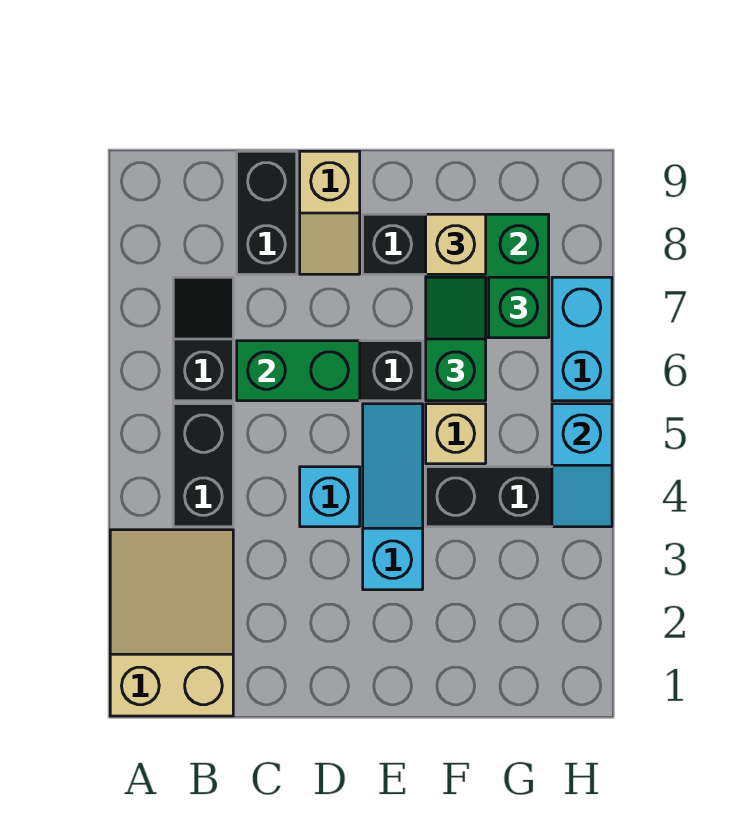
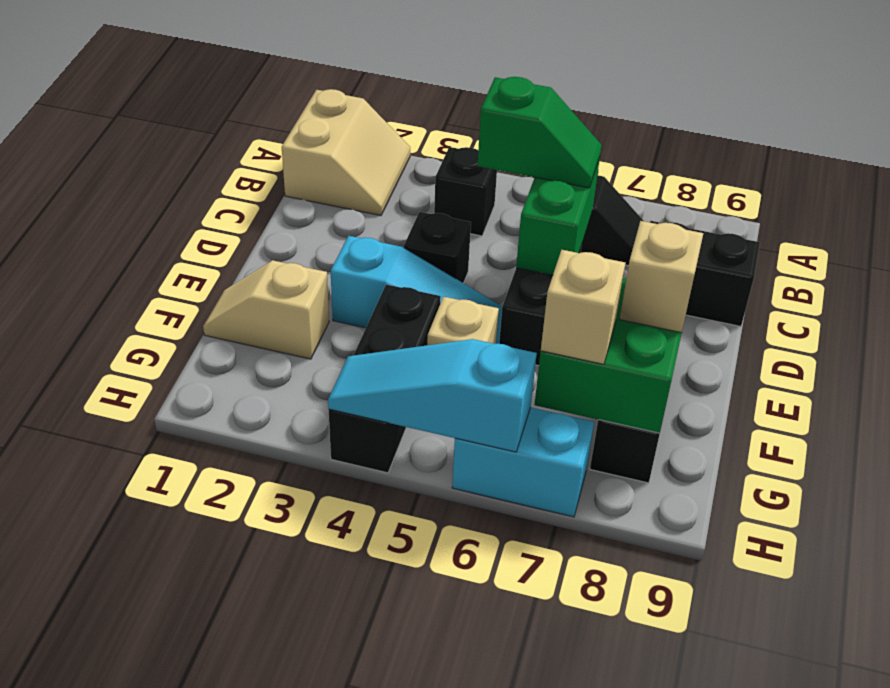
tan 2x3 slope [110,530,233,716] -> tan 2x2 slope [282,89,410,216]
black 1x2 brick [173,404,233,527] -> black 1x1 brick [434,147,497,236]
cyan 1x1 brick [300,467,360,527] -> black 1x1 brick [404,212,471,283]
tan 1x2 slope [300,151,360,274] -> tan 1x2 slope moved to [203,260,329,359]
green 1x2 slope [426,277,486,401] -> green 1x2 slope moved to [478,77,602,188]
green 1x1 brick [489,277,549,338] -> tan 1x1 brick [541,250,625,364]
cyan 1x2 slope [552,404,612,527] -> cyan 1x3 slope [328,339,537,452]

